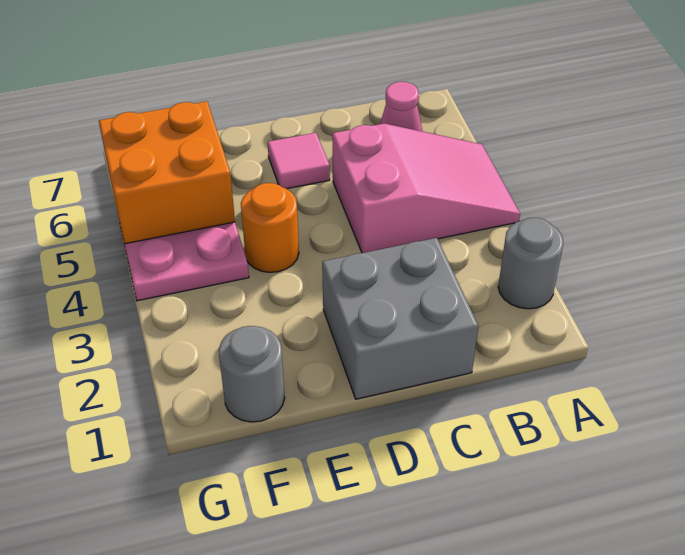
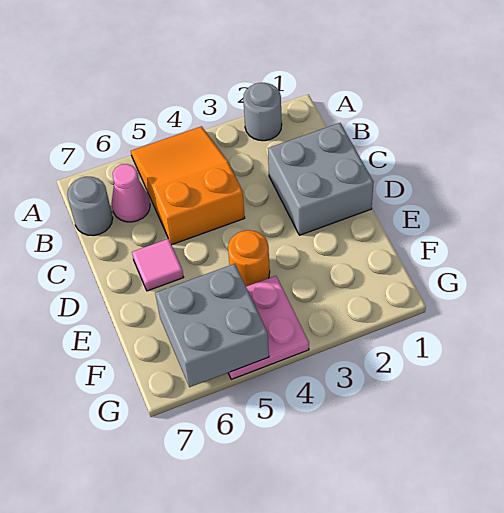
pink 2x3 slope [332,124,520,253] -> orange 2x3 slope [131,126,245,245]
grey 1x1 round brick [219,326,285,422] -> grey 1x1 round brick moved to [67,177,113,236]
orange 2x2 brick [99,101,235,244] -> grey 2x2 brick [155,264,269,387]

